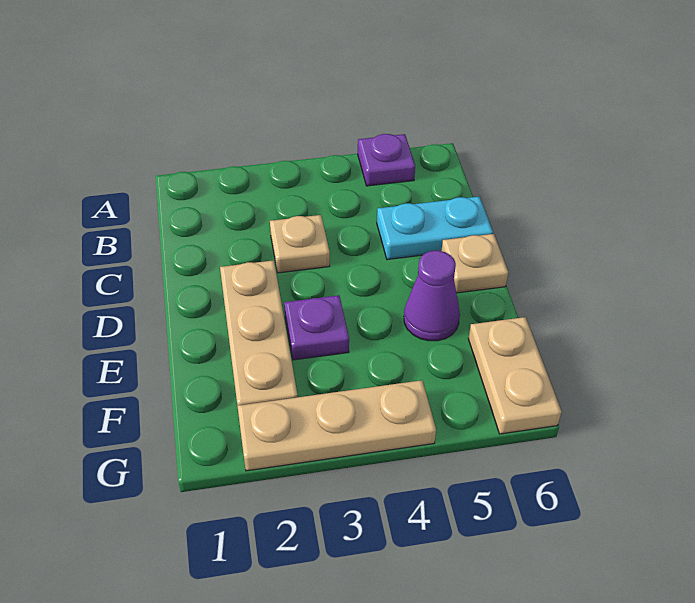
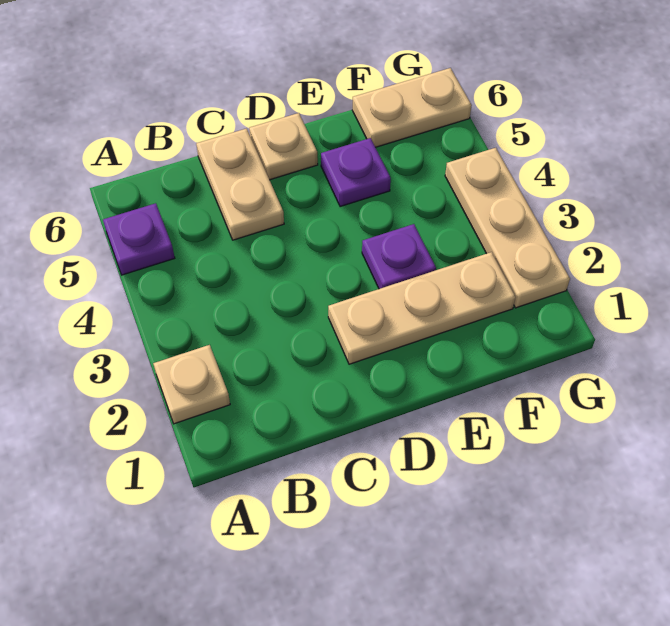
tan 1x1 plate [270,215,330,273] -> tan 1x1 plate moved to [153,345,230,424]
cyan 1x2 plate [377,196,493,260] -> tan 1x2 plate [196,129,284,240]
purple 1x1 cone [404,251,460,341] -> purple 1x1 plate [321,138,391,207]

